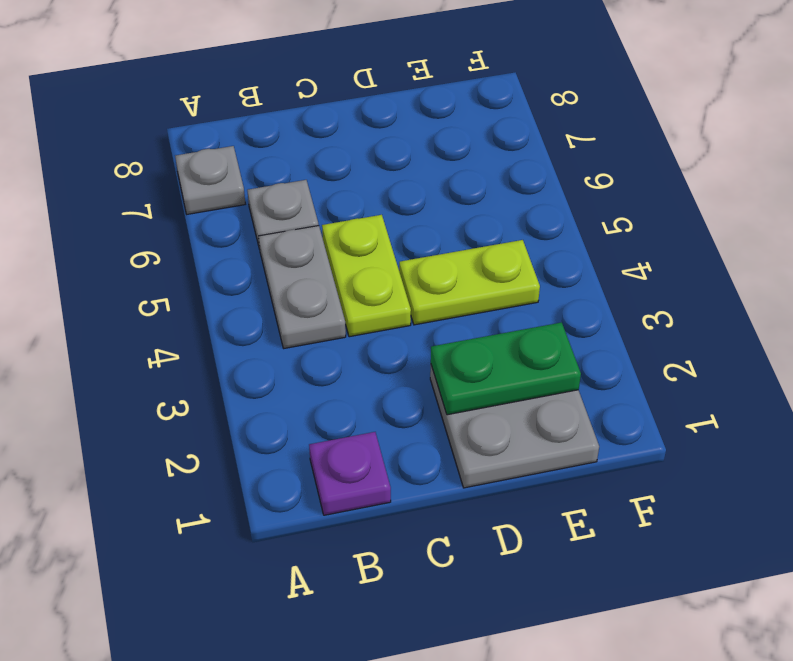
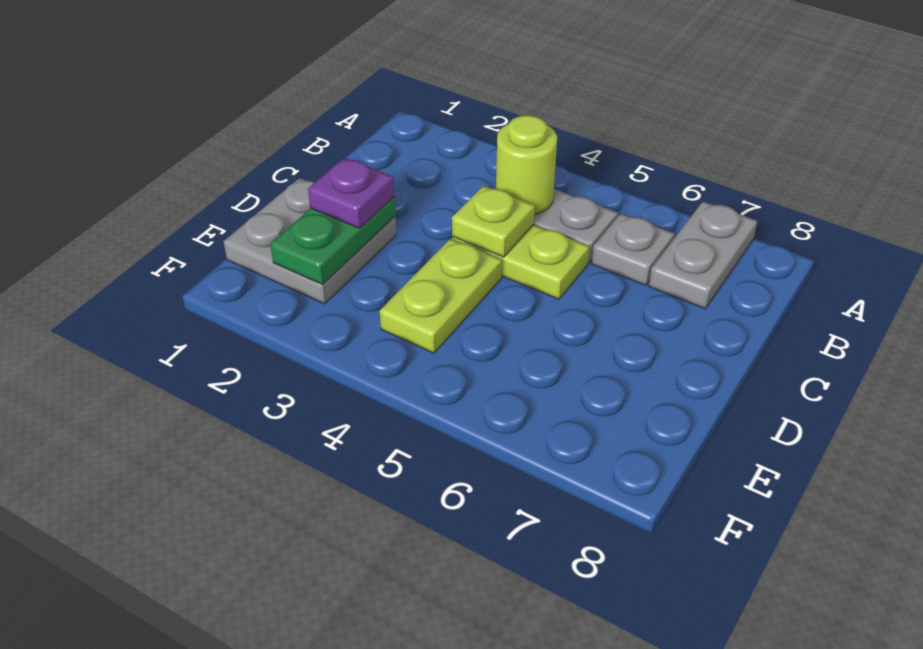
grey 1x1 plate [175,146,245,214] -> grey 1x2 plate [649,202,758,309]
purple 1x1 plate [309,432,391,515] -> purple 1x1 plate moved to [308,158,394,228]
none -> lime 1x1 round brick [496,115,557,214]
none -> lime 1x1 plate [452,186,535,257]

